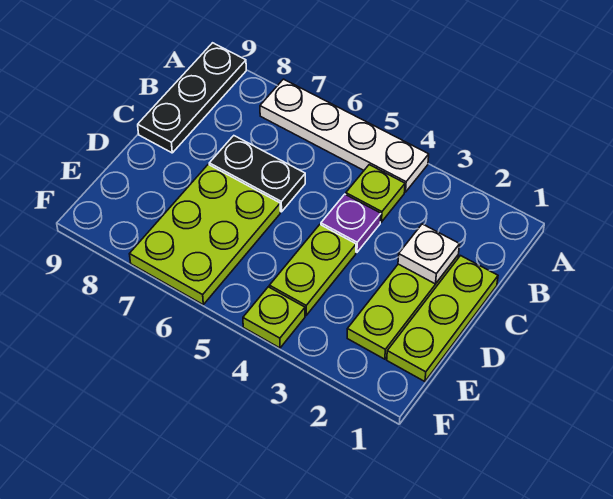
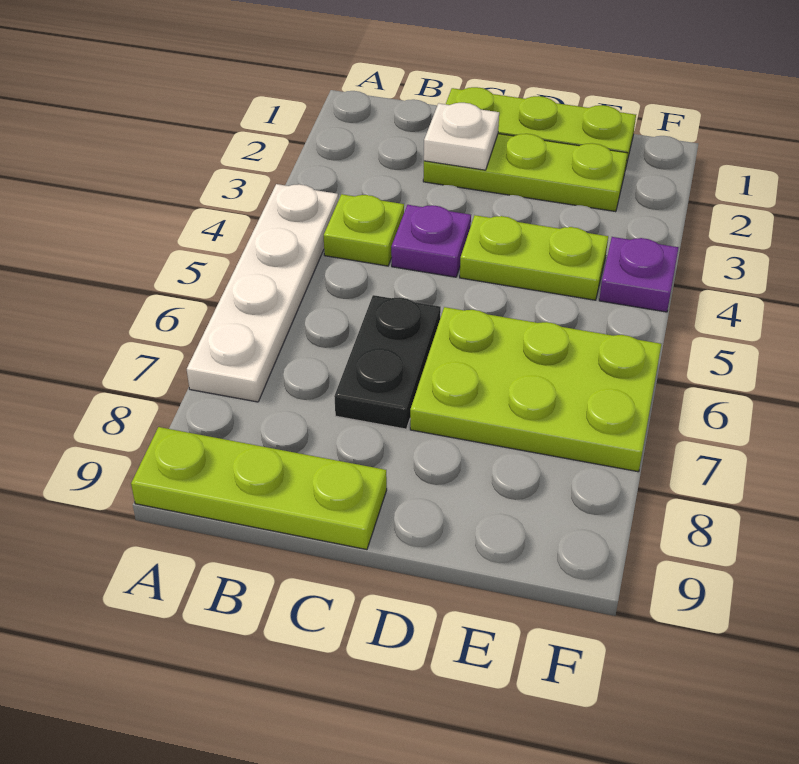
black 1x3 plate [138,43,246,153] -> lime 1x3 plate [131,427,387,550]
lime 1x1 plate [243,287,305,348] -> purple 1x1 plate [599,237,678,312]

